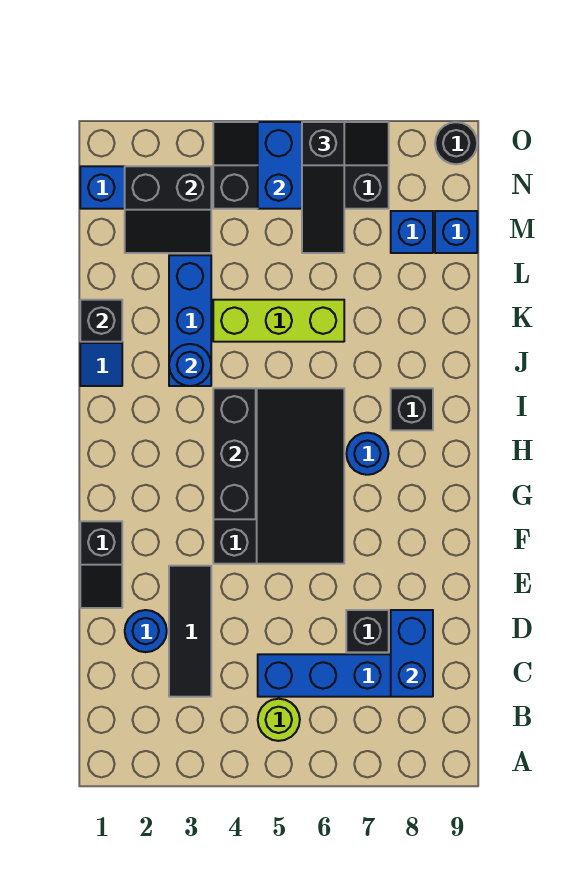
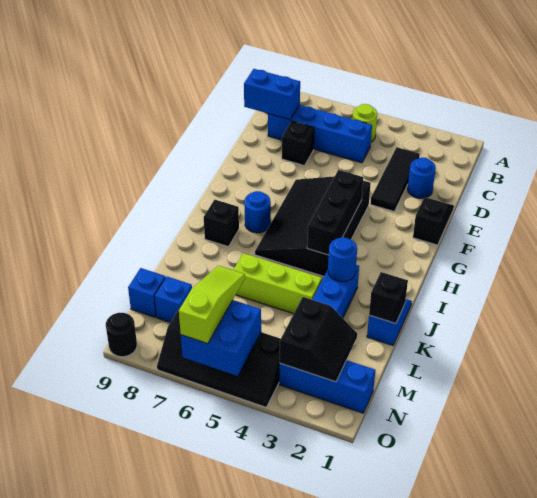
blue 1x2 brick [391,610,433,697] -> blue 1x2 brick turned to [244,69,300,120]
black 2x2 slope [125,166,211,253] -> black 2x2 slope turned to [280,297,357,382]
black 1x3 slope [302,122,344,253] -> lime 1x3 slope [179,266,245,344]

